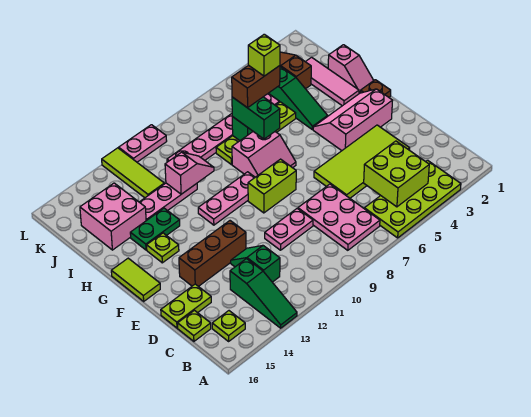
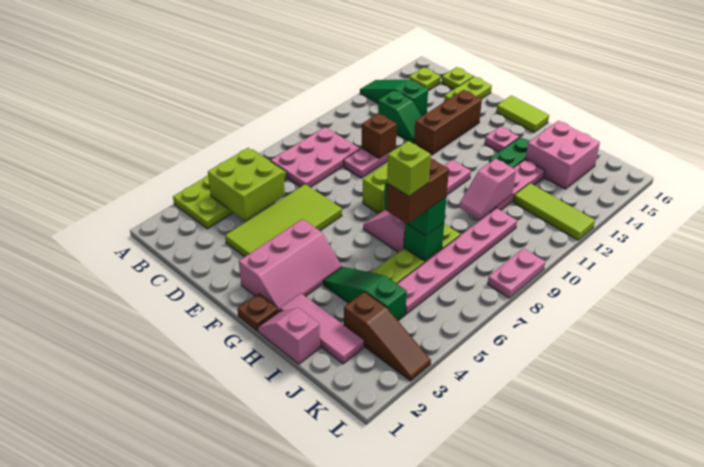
pink 2x3 plate [298,184,380,250] -> pink 2x3 plate turned to [271,127,360,187]
none -> brown 1x1 brick [362,113,397,159]
lime 1x1 plate [147,233,179,263] -> pink 1x1 plate [485,126,519,152]
pink 1x2 plate [119,125,167,162] -> pink 1x2 plate moved to [488,248,545,298]

